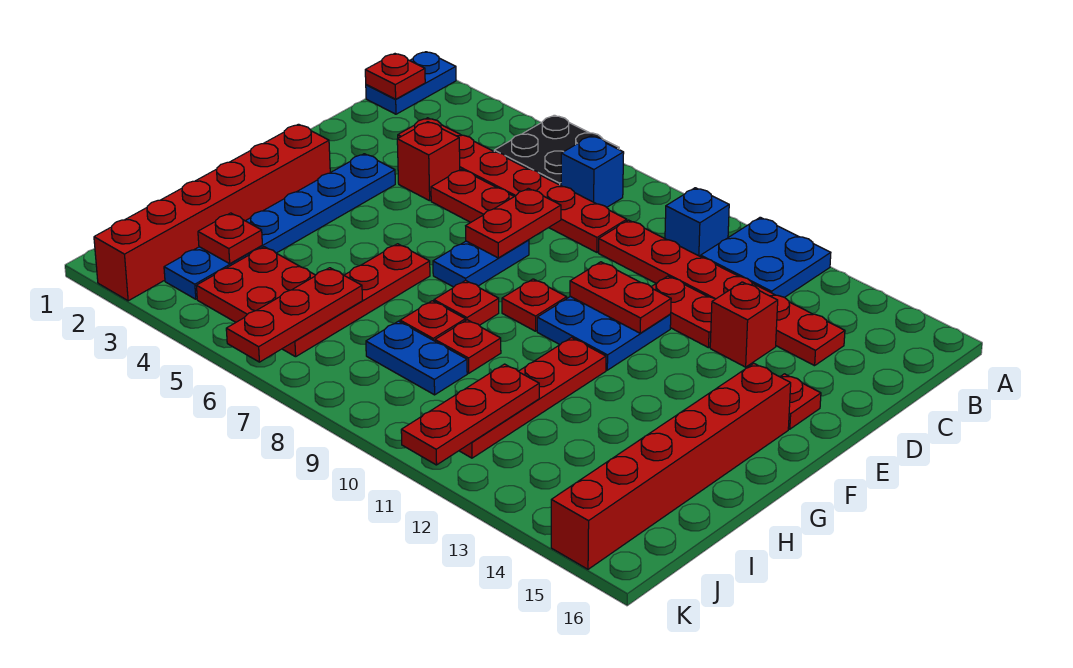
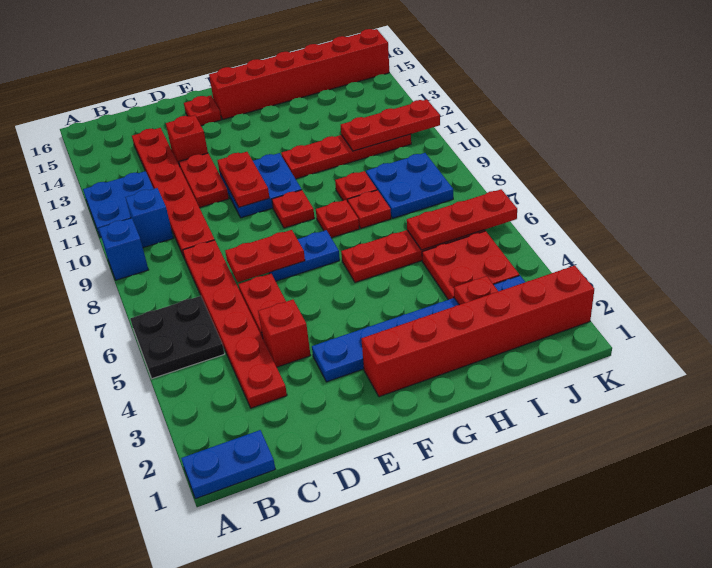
red 1x1 plate [365,54,425,99] -> none
blue 1x1 brick [561,136,624,207] -> blue 1x1 brick moved to [99,218,148,280]
blue 1x2 plate [366,321,467,395] -> blue 2x2 plate [366,153,453,218]

